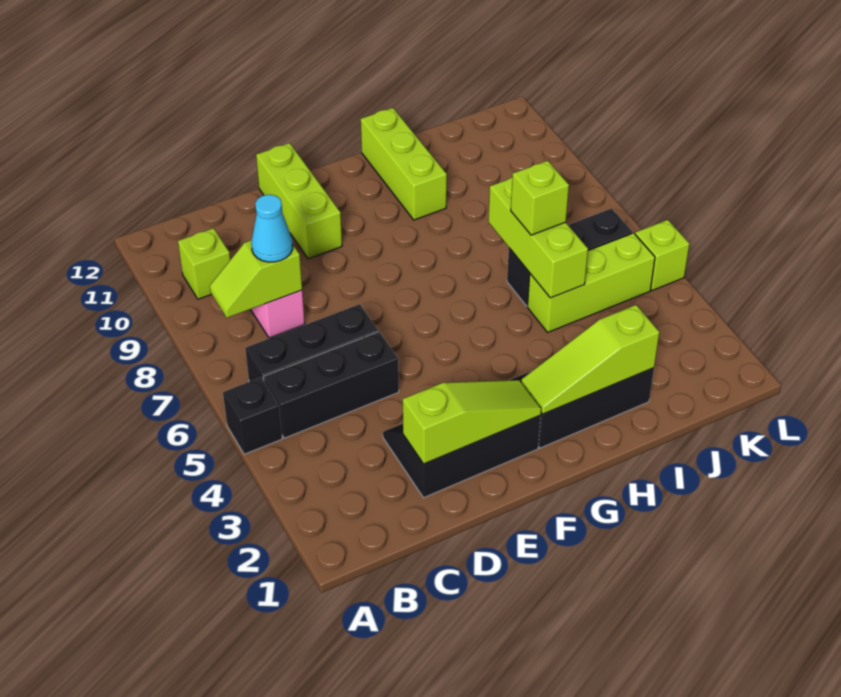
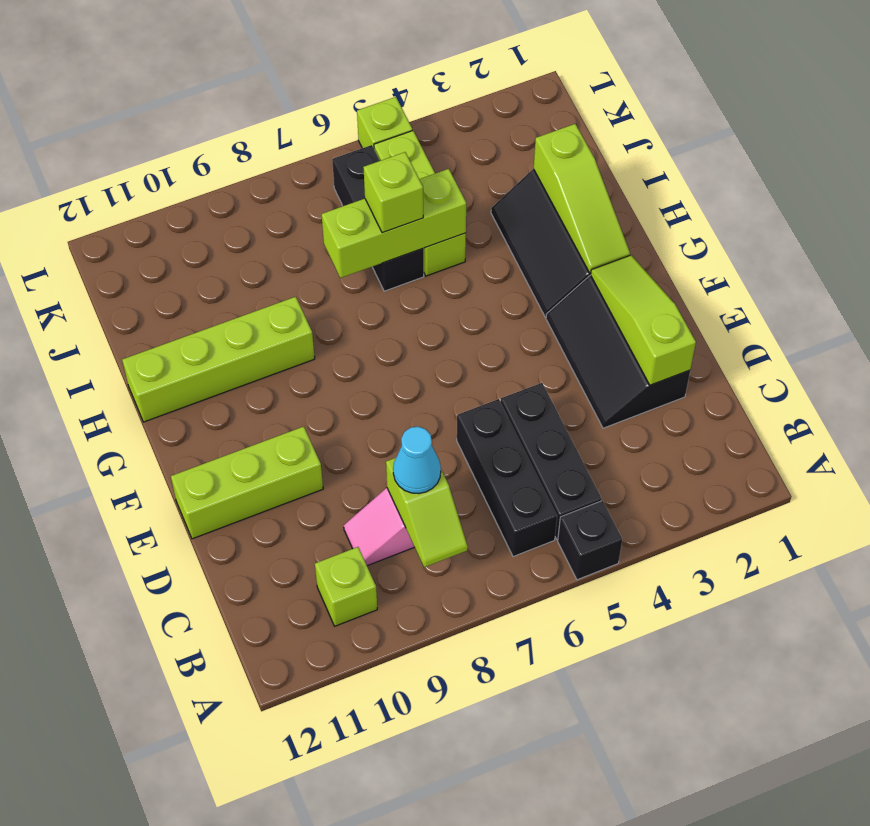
lime 1x3 brick [361,108,447,220] -> lime 1x4 brick [122,297,315,422]

